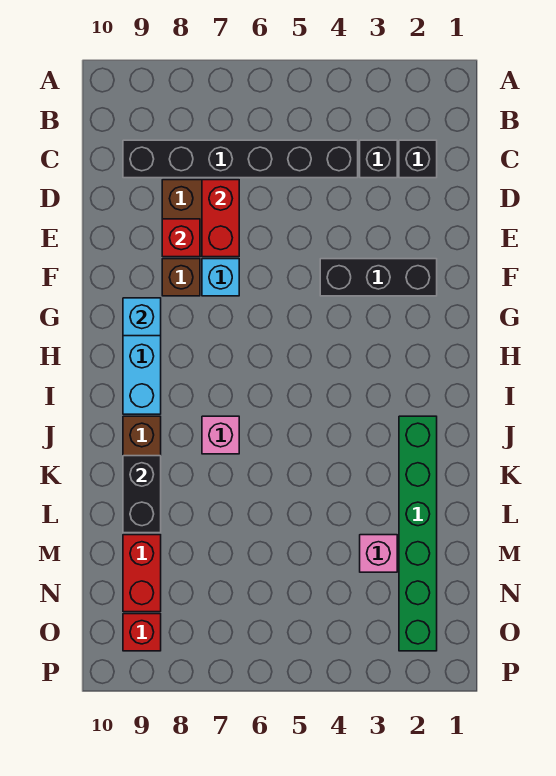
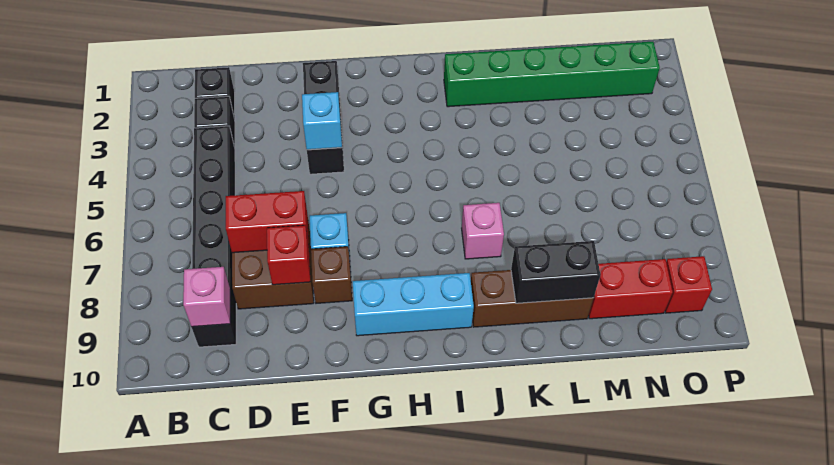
cyan 1x1 brick [123,298,161,336] -> cyan 1x1 brick moved to [302,92,342,150]
pink 1x1 brick [360,535,397,572] -> pink 1x1 brick moved to [183,267,230,327]

